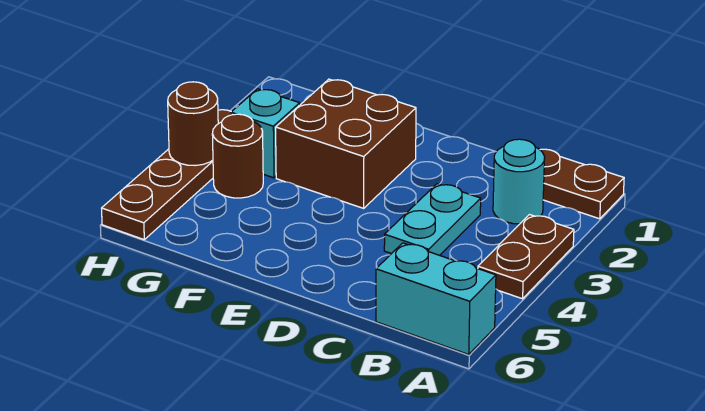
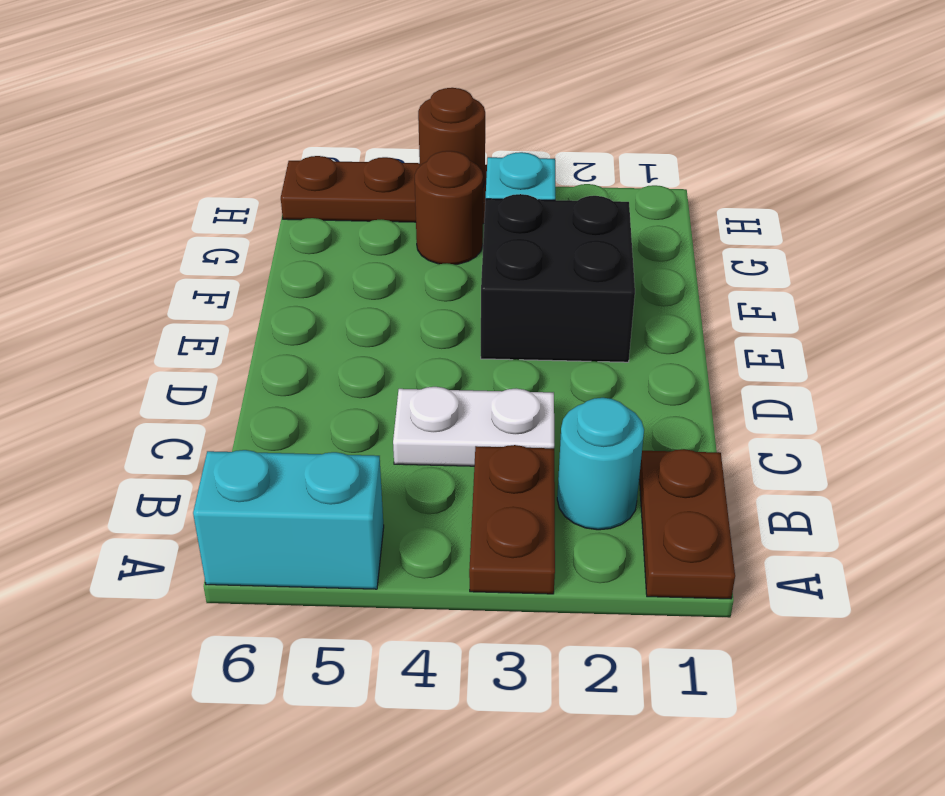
brown 1x2 plate [478,215,574,299] -> brown 1x2 plate turned to [469,445,555,594]
cyan 1x2 brick [376,243,496,354] -> cyan 1x2 brick turned to [193,450,384,589]
cyan 1x2 plate [384,184,481,255] -> white 1x2 plate [393,387,554,466]
brown 2x2 brick [276,79,416,208] -> black 2x2 brick [481,194,635,362]

